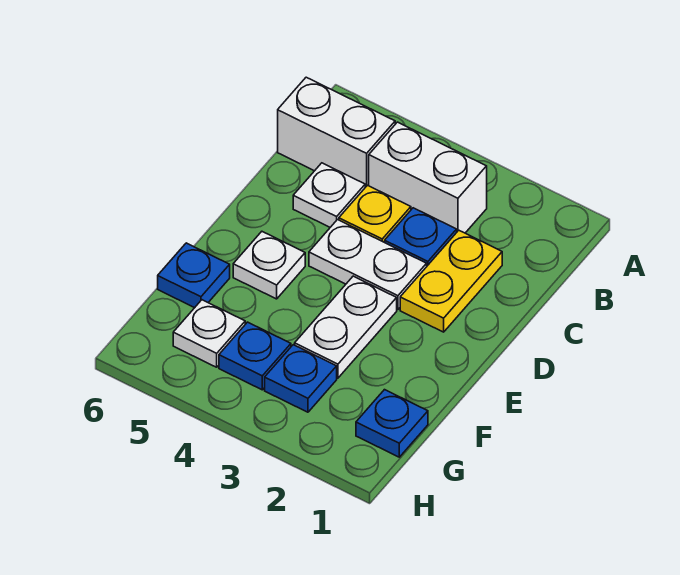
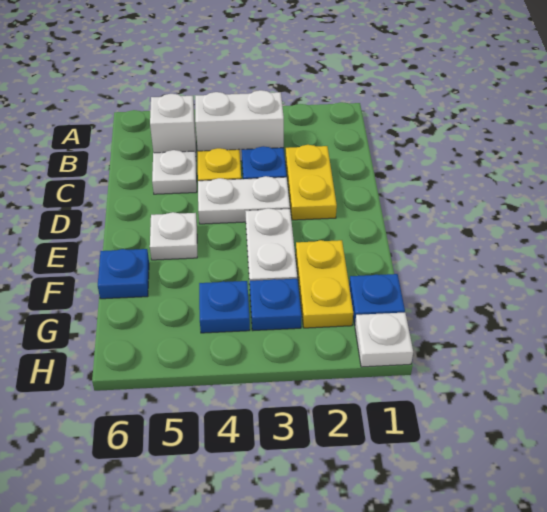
white 1x2 brick [278,77,395,187] -> white 1x1 brick [150,94,196,153]
none -> yellow 1x2 plate [296,240,353,328]
white 1x1 plate [173,300,245,367] -> white 1x1 plate moved to [355,313,413,367]

